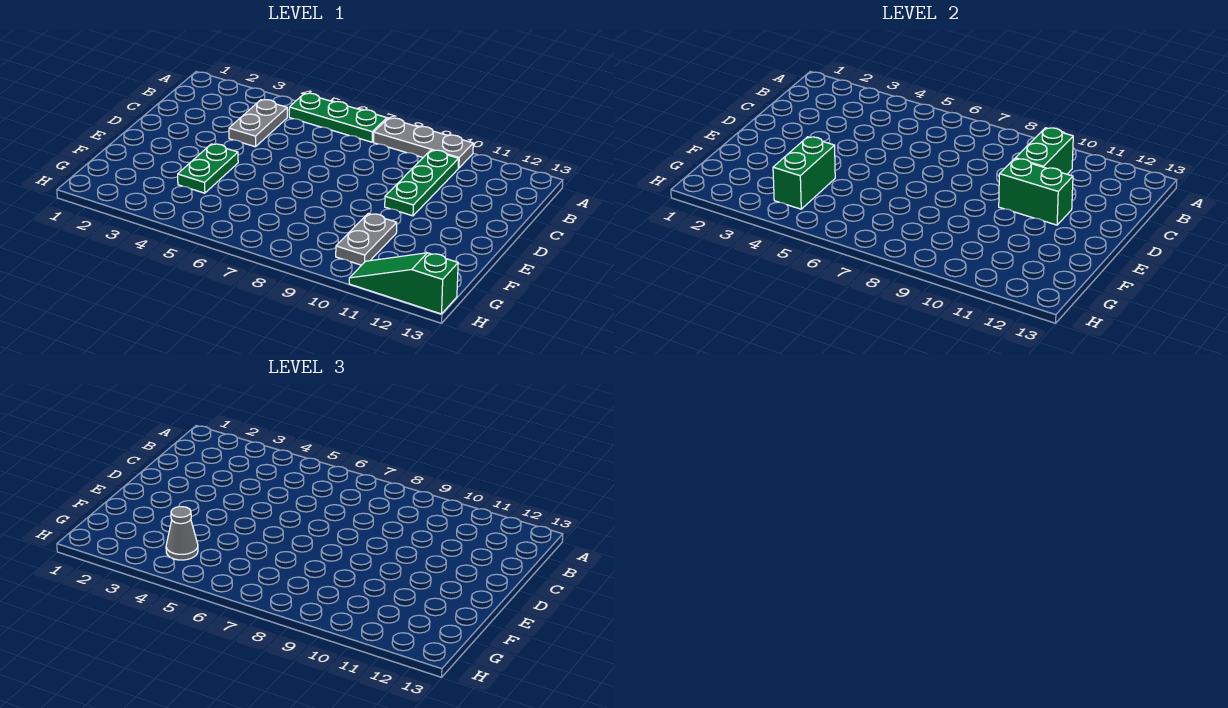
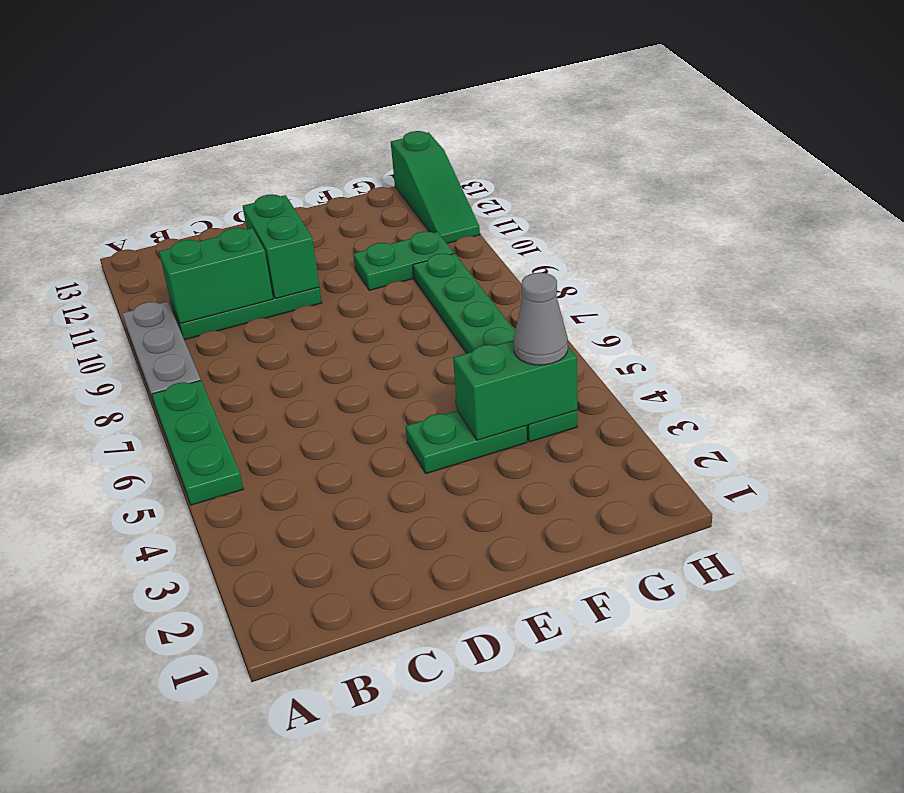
grey 1x2 plate [229,100,287,147] -> none
grey 1x2 plate [336,213,397,265] -> green 1x2 plate [353,231,454,290]
none -> green 1x6 plate [413,254,577,442]

